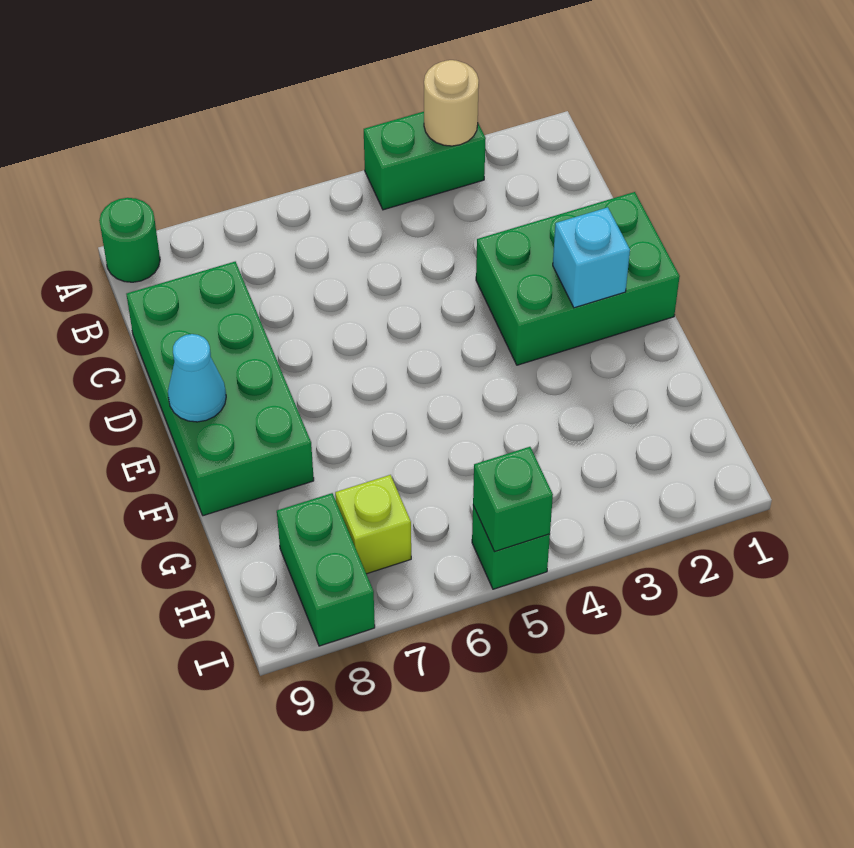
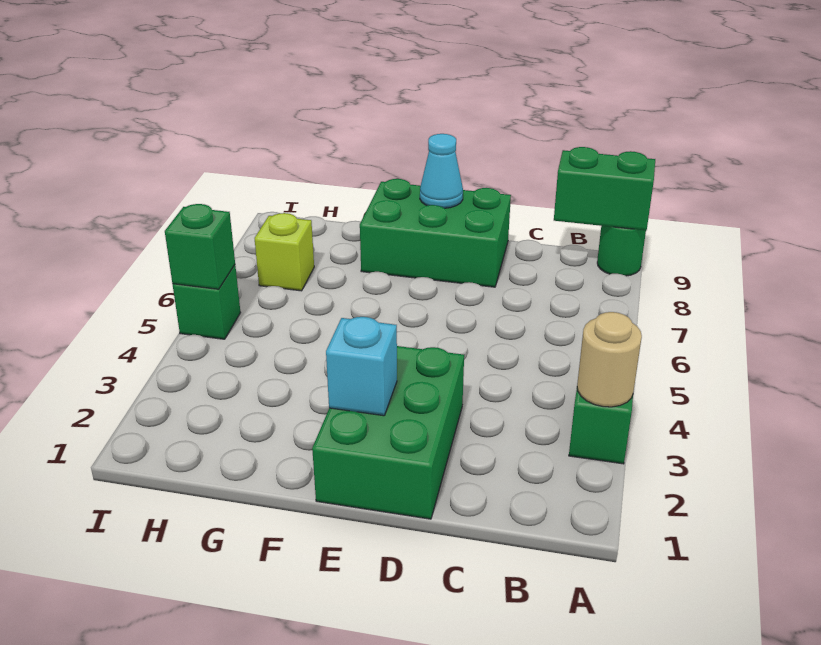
green 2x4 brick [127,262,314,516] -> green 2x3 brick [360,179,511,287]
green 1x2 brick [277,493,375,646] -> green 1x2 brick moved to [554,147,655,230]

